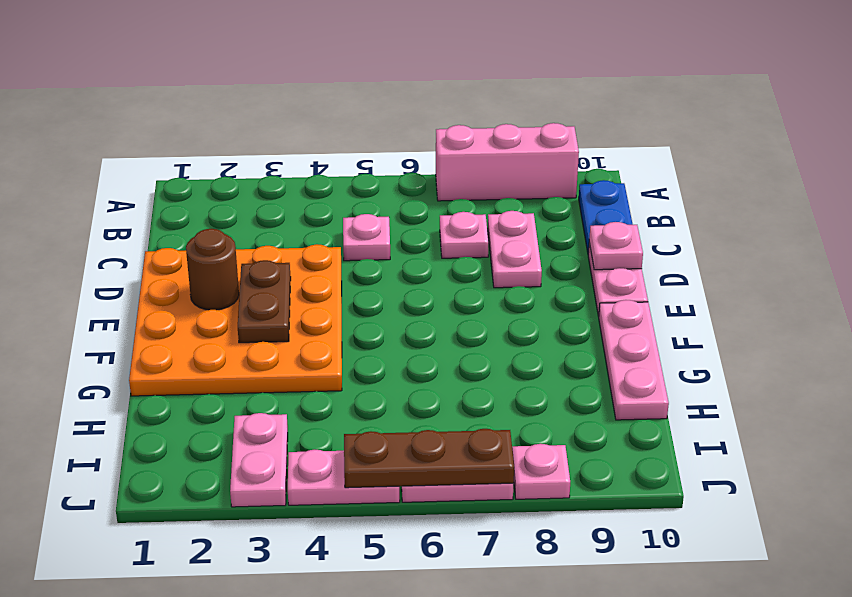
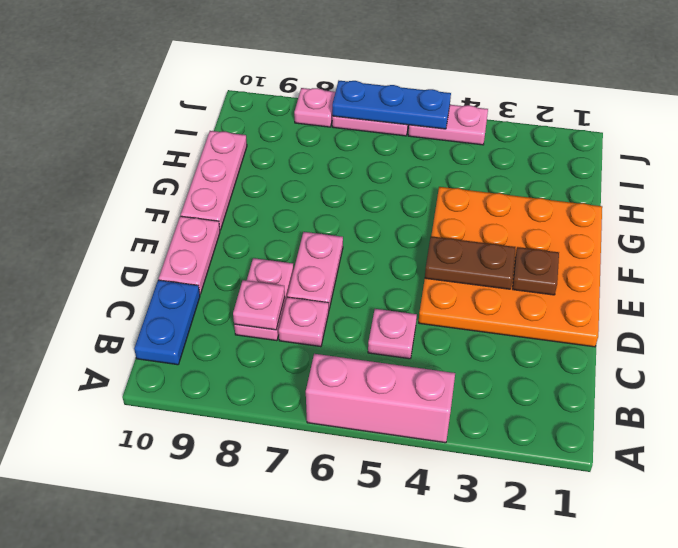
pink 1x3 brick [436,123,579,201] -> pink 1x3 brick moved to [306,354,455,443]
pink 1x1 plate [589,222,643,270] -> pink 1x1 plate moved to [233,280,285,330]
brown 1x1 round brick [186,229,239,310] -> brown 1x1 plate [513,247,559,295]
brown 1x2 plate [238,260,291,343] -> brown 1x2 plate turned to [425,236,515,289]
pink 1x2 plate [230,413,288,507] -> pink 1x2 plate moved to [287,232,343,309]
brown 1x3 plate [344,429,514,488] -> blue 1x3 plate [332,81,451,129]

